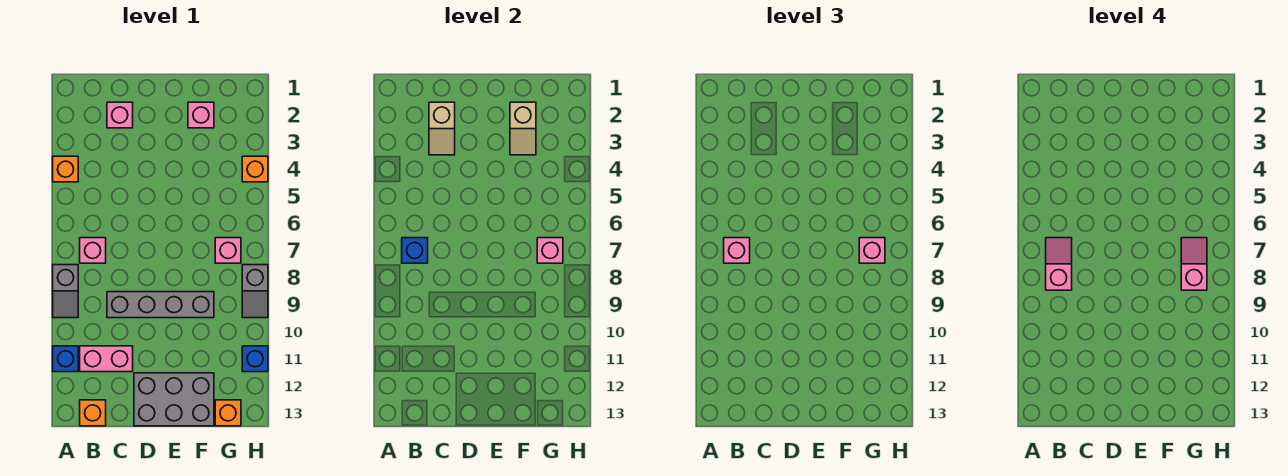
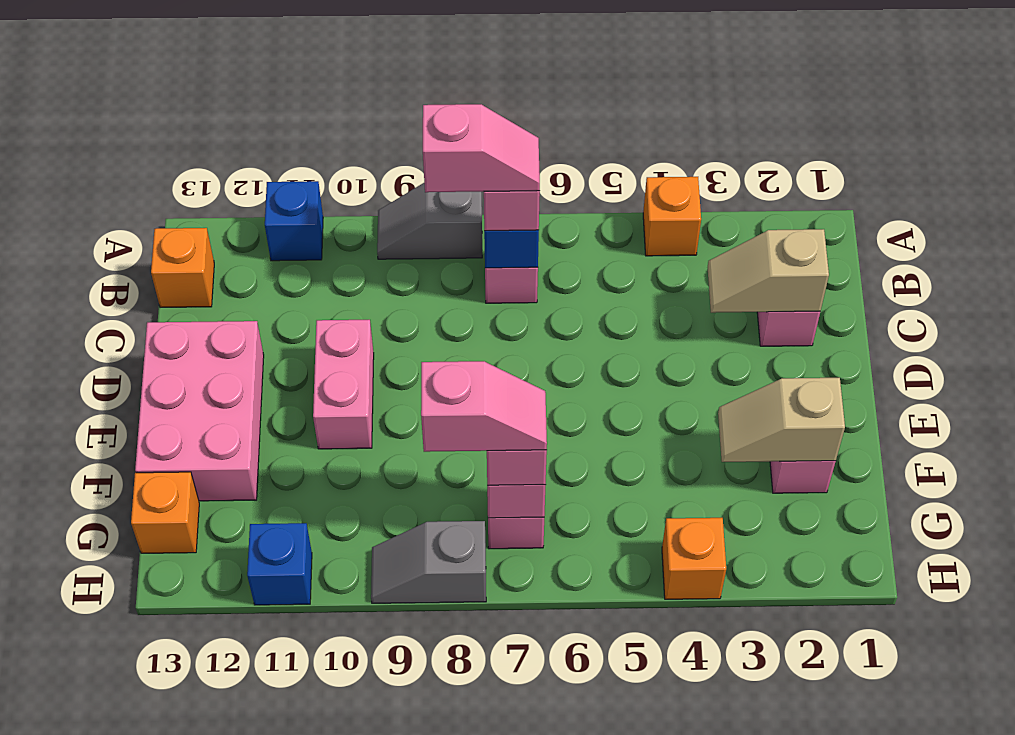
pink 1x2 brick [80,346,133,372] -> pink 1x2 brick moved to [313,320,374,449]
grey 1x4 brick [107,292,214,318] -> none
grey 2x3 brick [134,373,214,426] -> pink 2x3 brick [135,321,264,501]

